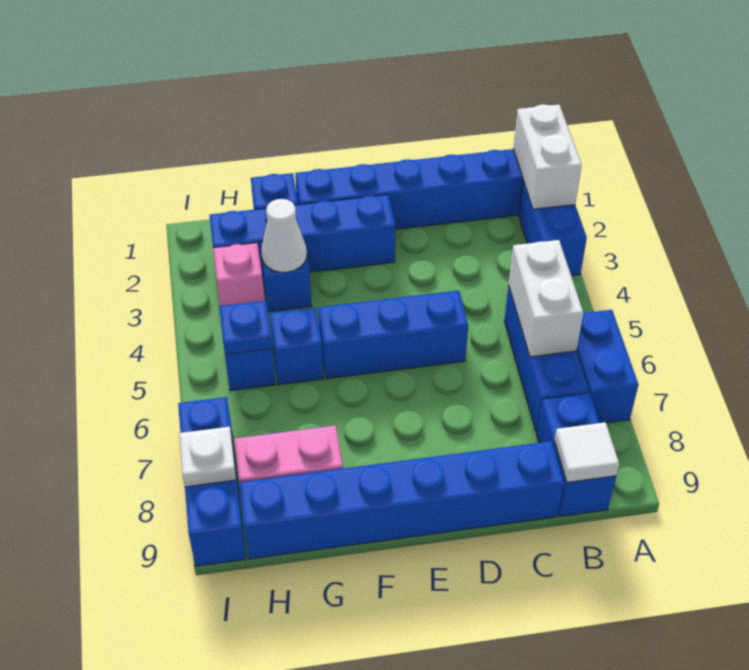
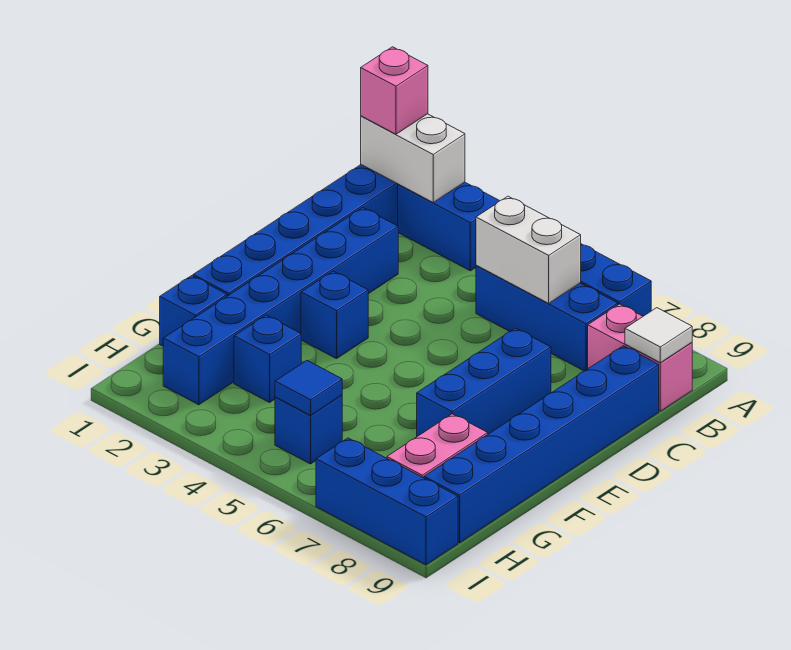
blue 1x2 brick [537,393,616,516] -> pink 1x2 brick [588,304,692,411]
blue 1x3 brick [318,291,468,379] -> blue 1x3 brick moved to [417,328,551,436]
blue 1x4 brick [210,195,395,278] -> blue 1x6 brick [163,208,398,405]
white 1x1 cone [261,199,307,272] -> none
blue 1x1 brick [270,308,324,385] -> blue 1x1 brick moved to [301,271,368,359]
pink 1x1 brick [213,243,265,306] -> pink 1x1 brick moved to [361,47,428,134]
blue 1x1 plate [219,301,272,355] -> blue 1x1 tile [275,361,342,415]
white 1x1 plate [179,427,236,487] -> none

